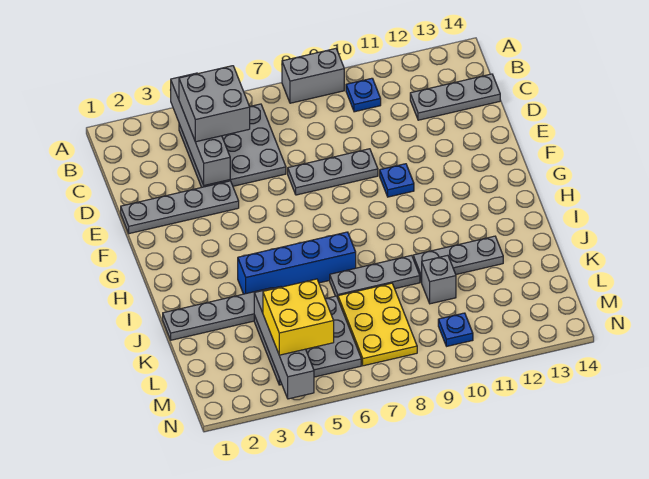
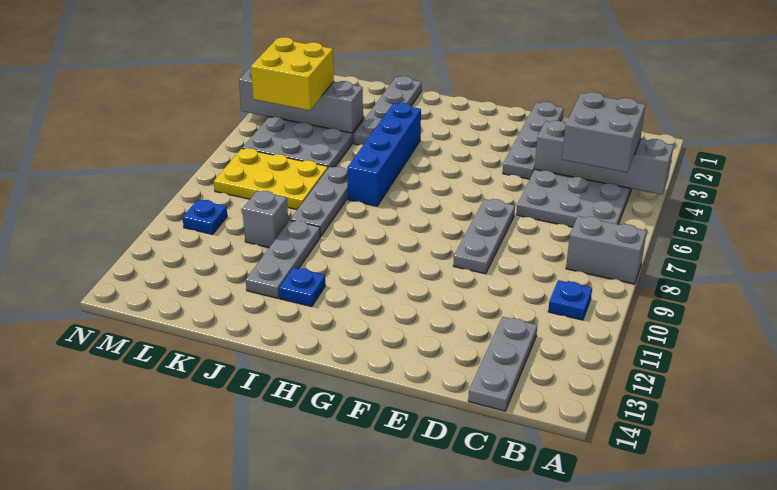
grey 1x2 brick [282,49,344,103] -> grey 1x2 brick turned to [566,216,647,284]
blue 1x1 plate [380,164,414,197] -> blue 1x1 plate moved to [279,268,325,307]

